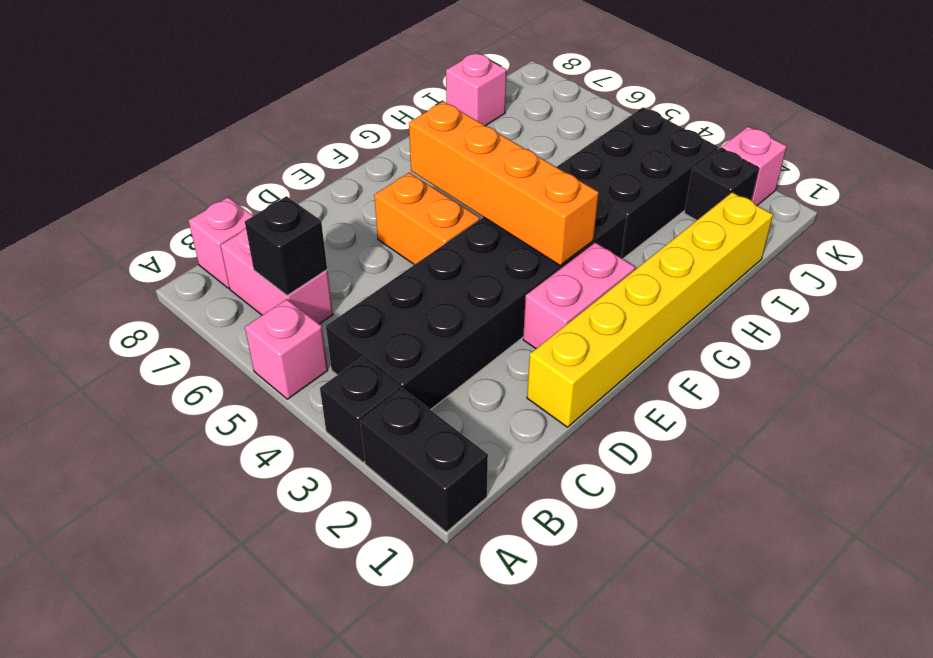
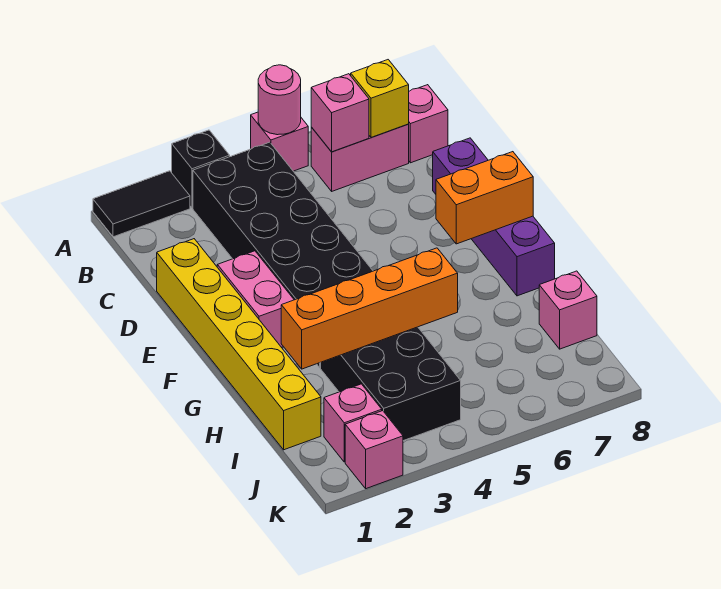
black 1x2 brick [360,389,488,532] -> black 1x2 tile [93,171,190,237]
none -> pink 1x1 round brick [258,65,301,135]
black 1x1 brick [245,196,327,296] -> pink 1x1 brick [311,74,369,152]
none -> yellow 1x1 brick [351,60,409,137]
none -> purple 1x4 brick [433,138,555,296]
orange 1x2 brick [374,173,480,265] -> orange 1x2 brick moved to [436,152,533,244]
orange 1x4 brick [409,102,599,265] -> orange 1x4 brick moved to [281,248,458,369]
black 1x1 brick [684,148,759,220] -> pink 1x1 brick [324,384,382,462]

